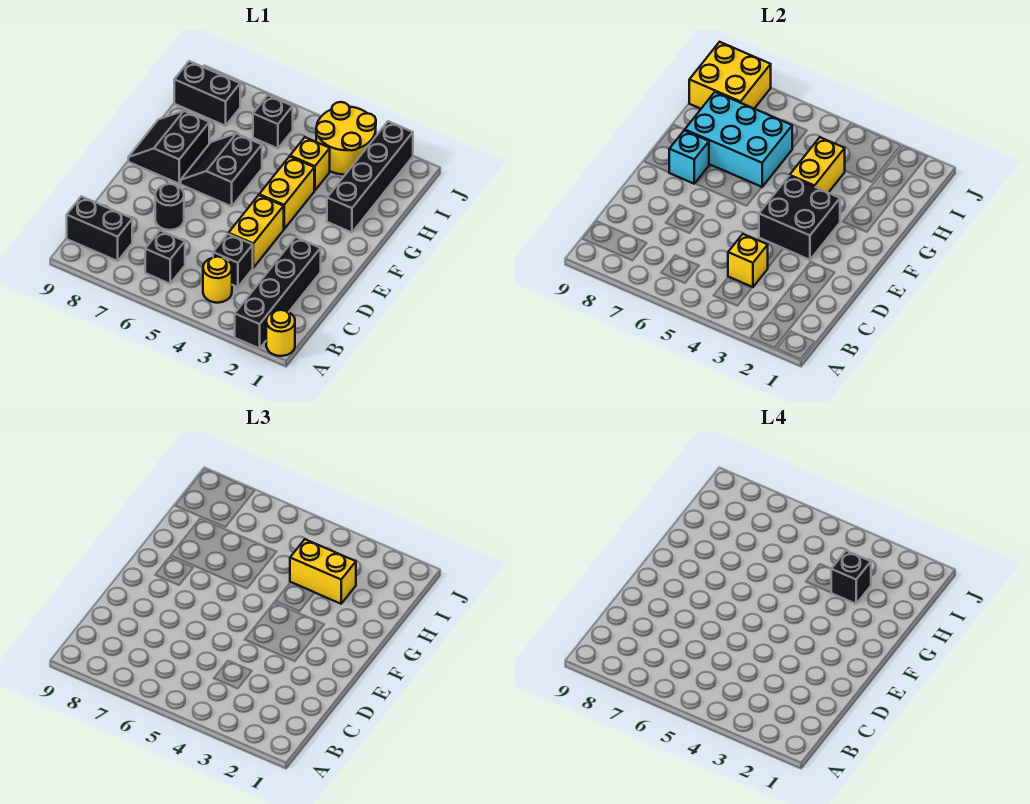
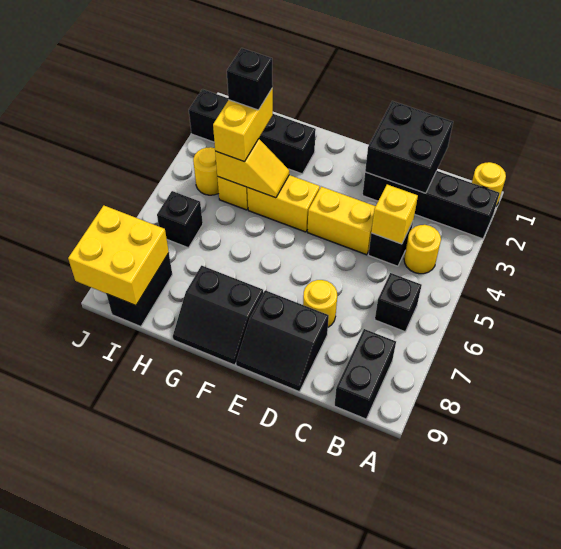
black 1x1 round brick [155,184,184,230] -> yellow 1x1 round brick [303,280,337,327]
black 2x2 brick [759,176,840,260] -> black 2x2 brick moved to [365,101,453,193]
black 2x2 slope [181,134,262,206] -> black 2x2 slope moved to [236,290,329,392]
cyan 1x1 brick [669,130,709,184] -> none
yellow 1x2 brick [790,137,845,193] -> yellow 1x2 slope [215,139,289,198]
cyan 2x3 brick [685,92,792,187] -> none
yellow 2x2 round brick [316,102,376,175] -> yellow 1x1 round brick [193,147,219,195]

